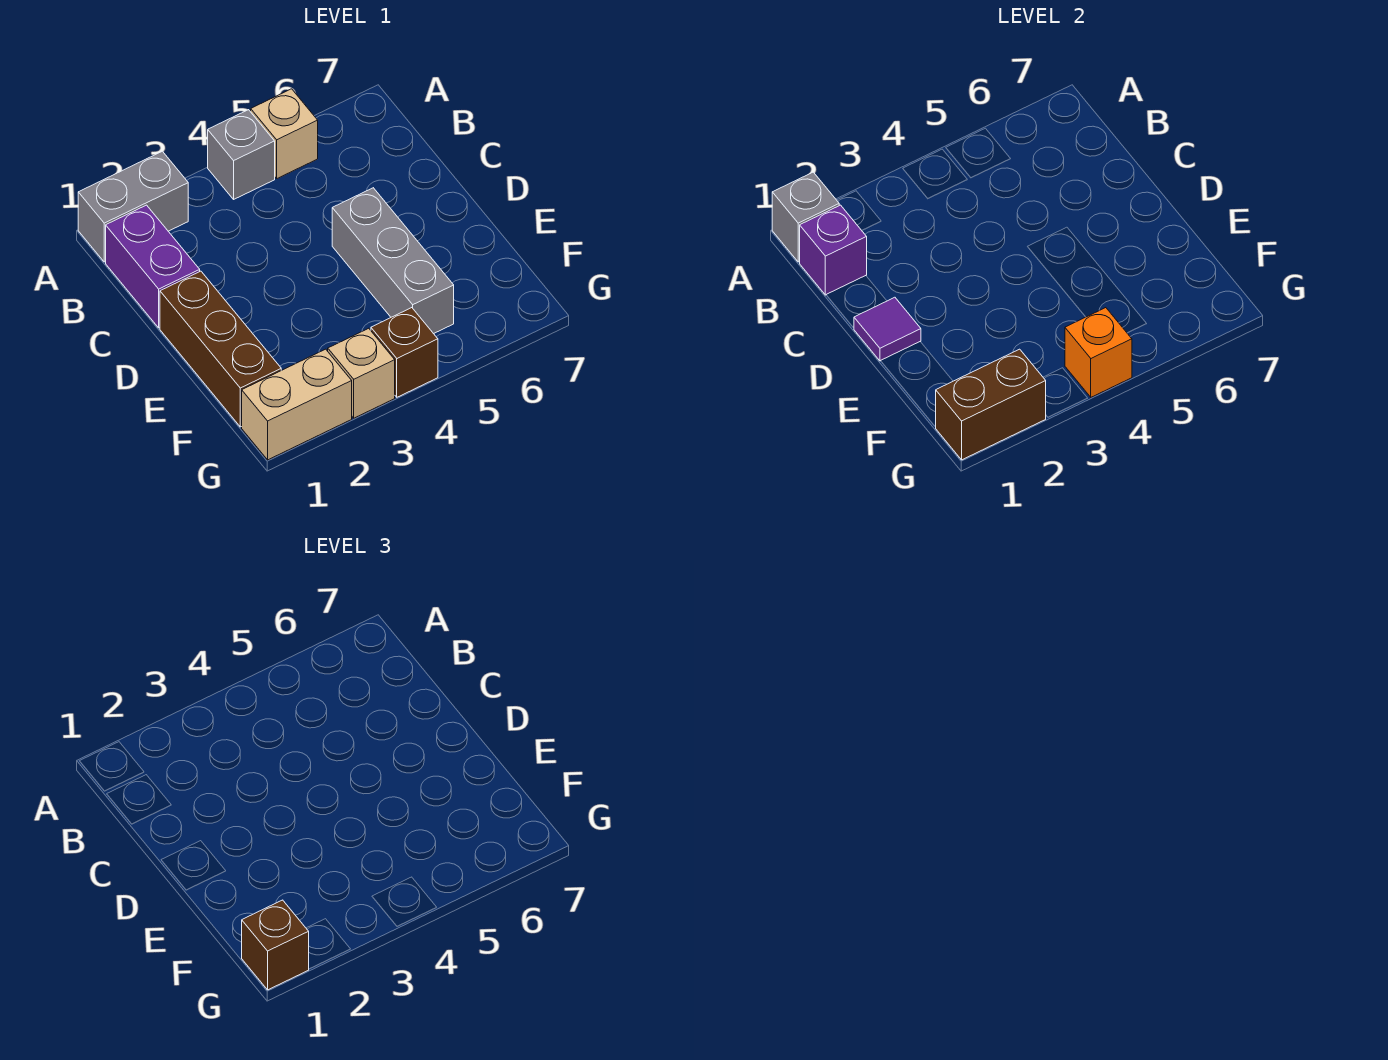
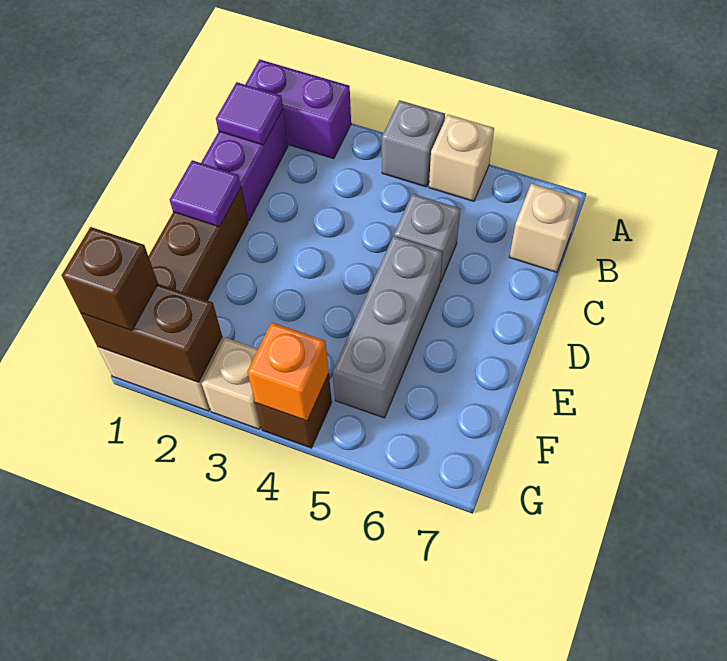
grey 1x2 brick [78,151,188,262] -> purple 1x2 brick [245,59,351,159]
grey 1x1 brick [772,172,839,262] -> grey 1x1 brick moved to [394,194,460,283]
purple 1x1 brick [800,205,867,295] -> purple 1x1 tile [216,82,283,145]
none -> tan 1x1 brick [509,183,580,272]

